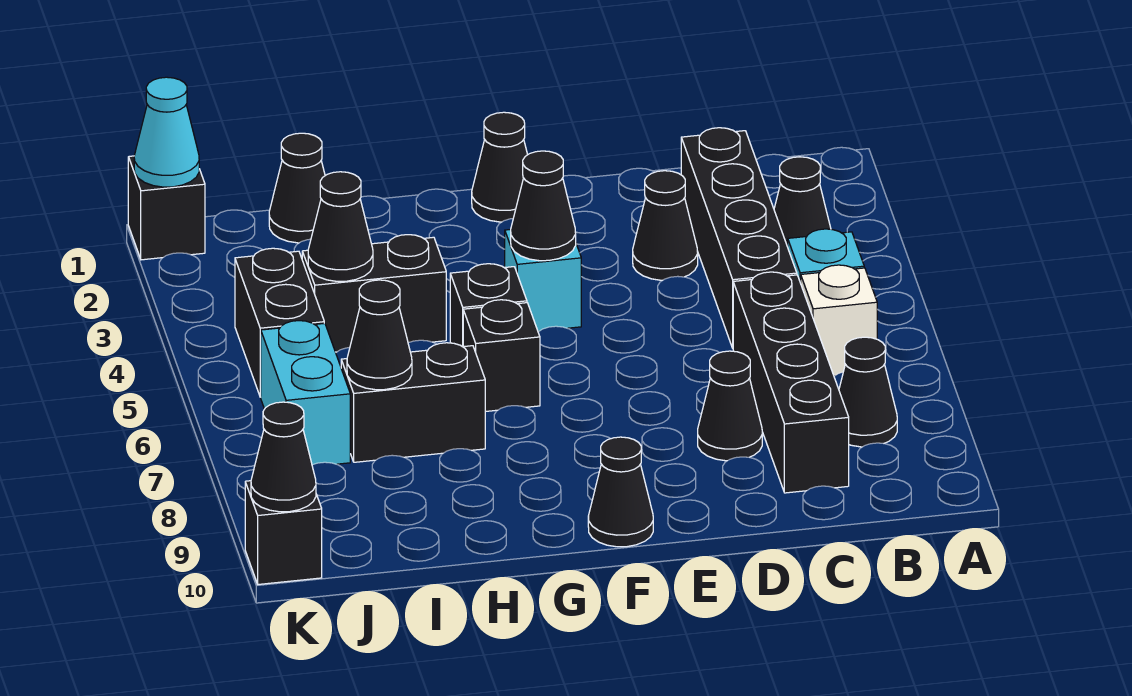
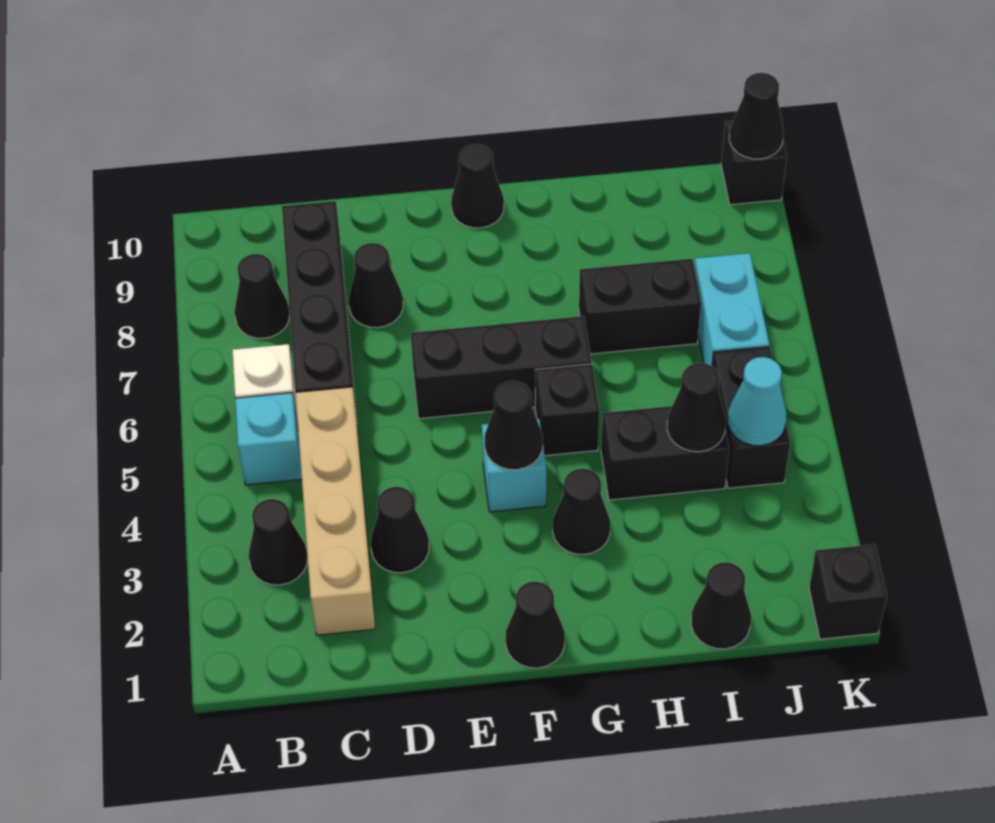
black 1x4 brick [681,128,797,348] -> tan 1x4 brick [296,387,375,635]
black 1x1 brick [463,300,540,412] -> black 1x3 brick [411,316,592,419]
black 1x1 cone [347,280,412,390] -> black 1x1 cone moved to [553,468,610,554]
cyan 1x1 cone [134,77,199,187] -> cyan 1x1 cone moved to [728,357,786,446]

